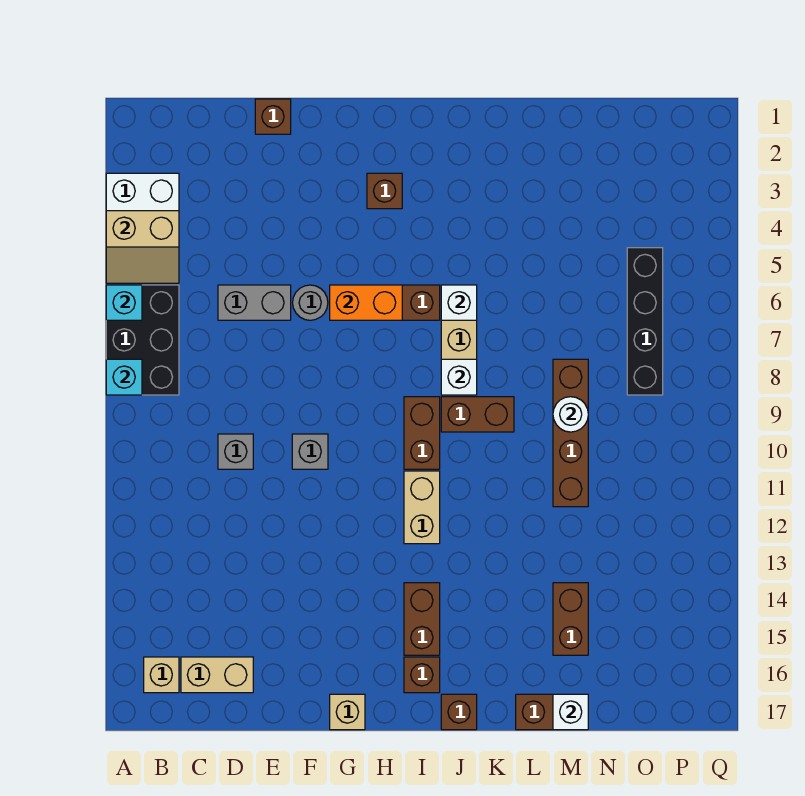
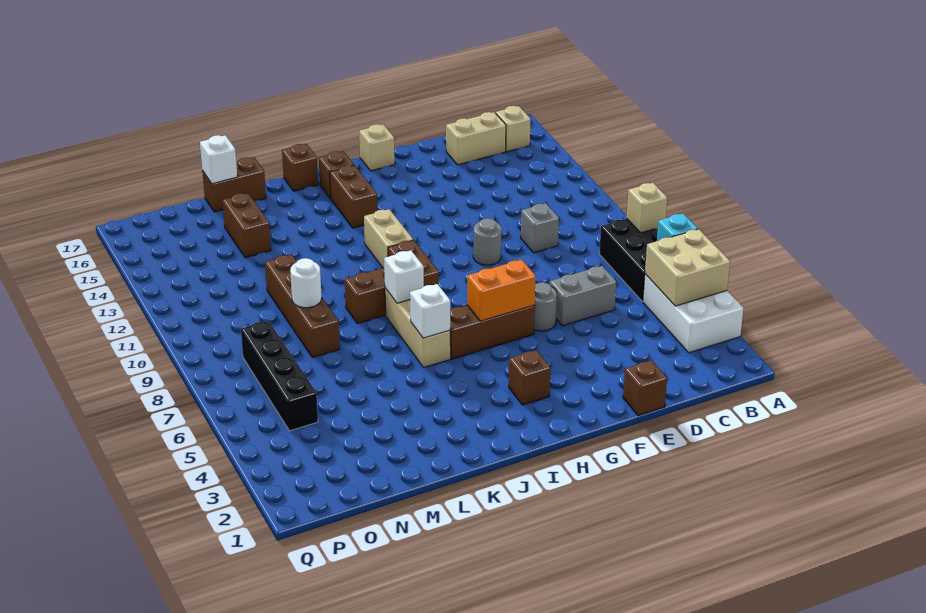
tan 2x2 slope [106,211,179,283] -> tan 2x2 brick [645,229,730,306]
cyan 1x1 brick [106,359,142,395] -> tan 1x1 brick [627,183,667,233]
grey 1x1 brick [292,434,328,469] -> grey 1x1 round brick [473,218,502,265]

